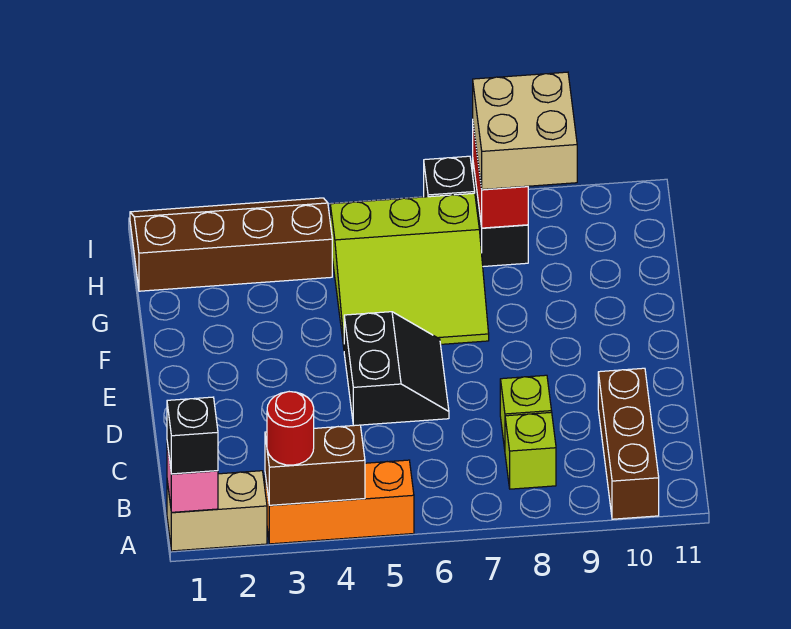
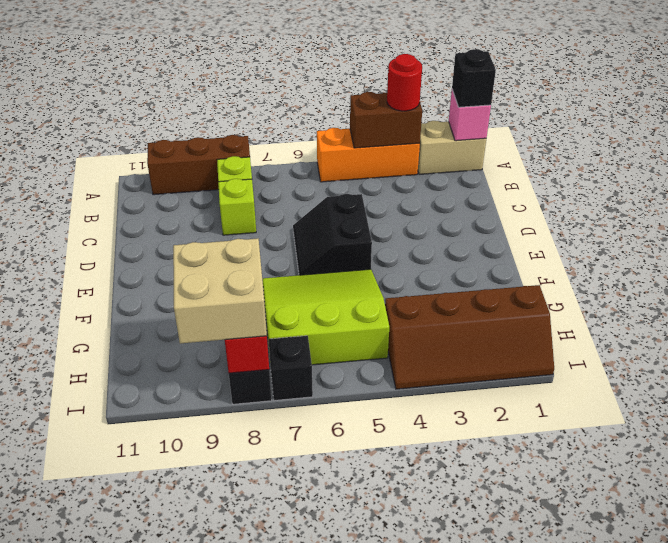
brown 1x3 brick [598,368,659,519] -> brown 1x3 brick turned to [147,135,250,195]

